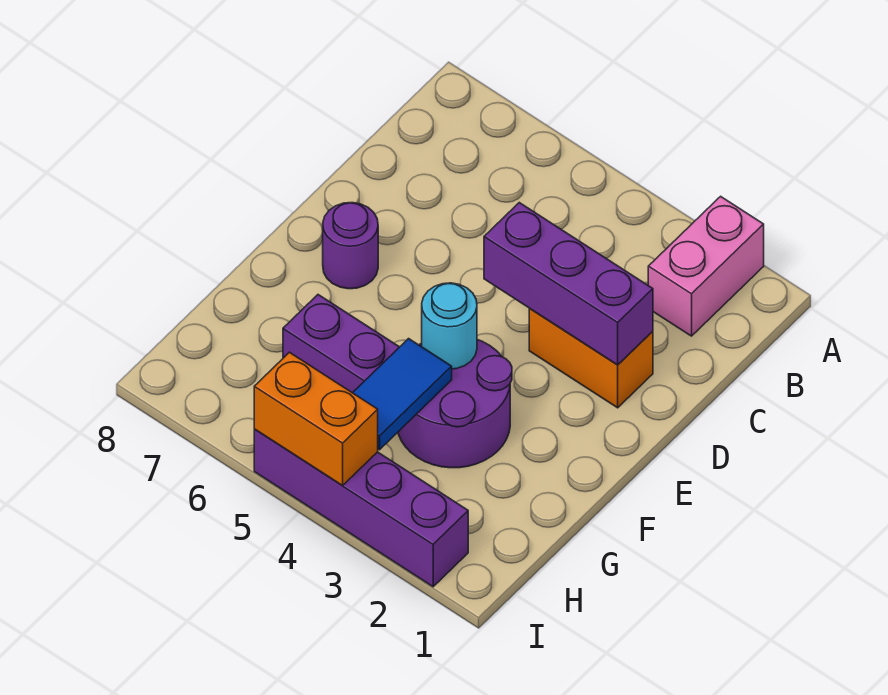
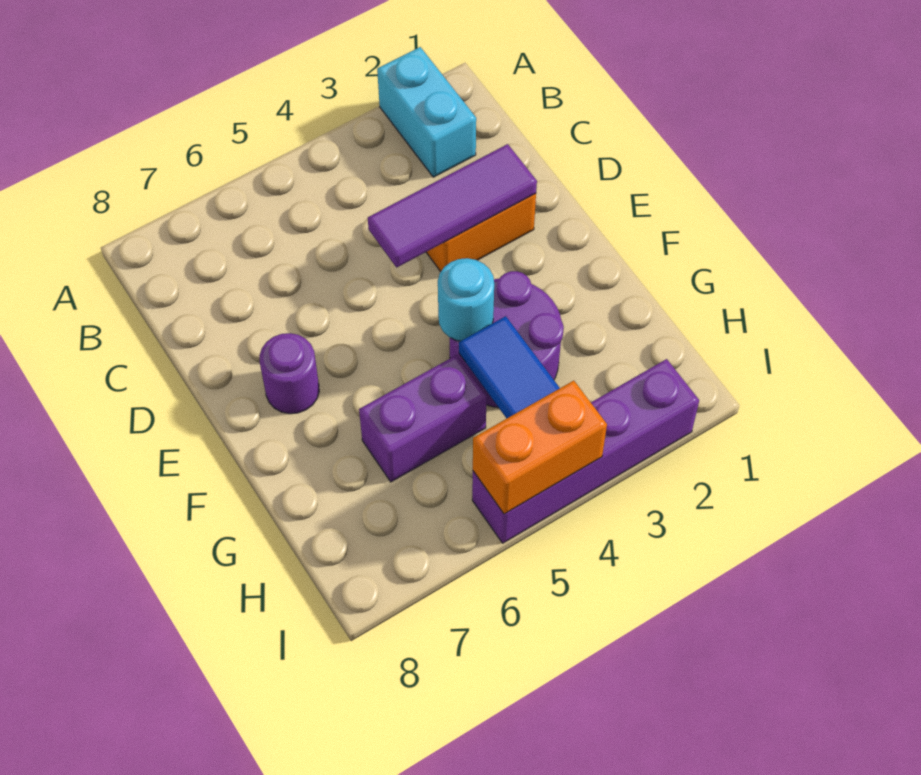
pink 1x2 brick [648,196,764,336] -> cyan 1x2 brick [377,47,476,177]
purple 1x3 brick [484,203,653,365] -> purple 1x3 tile [368,144,537,268]

